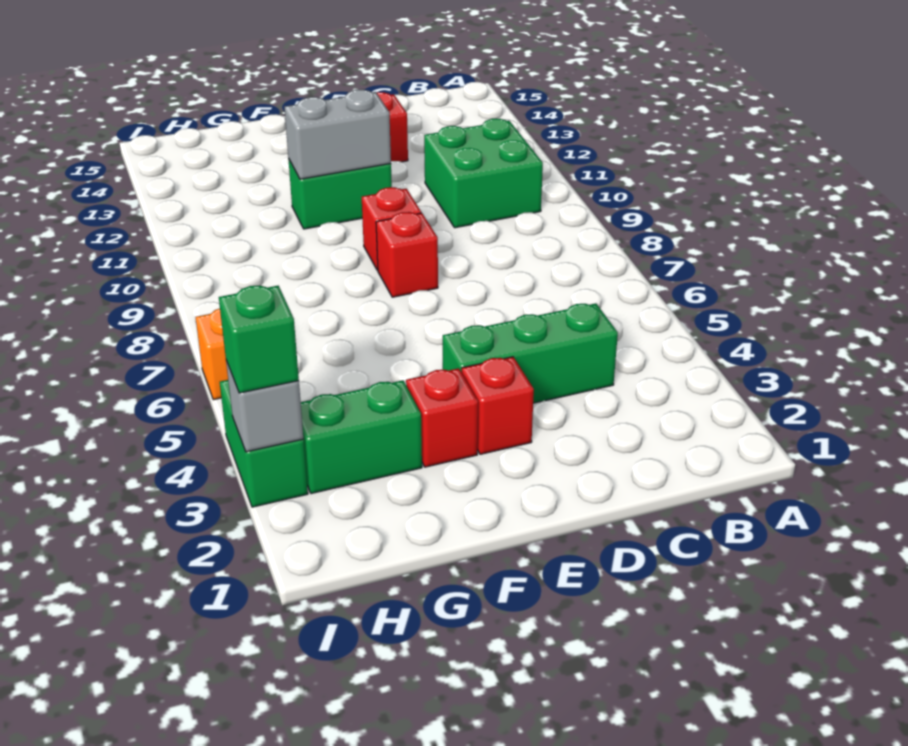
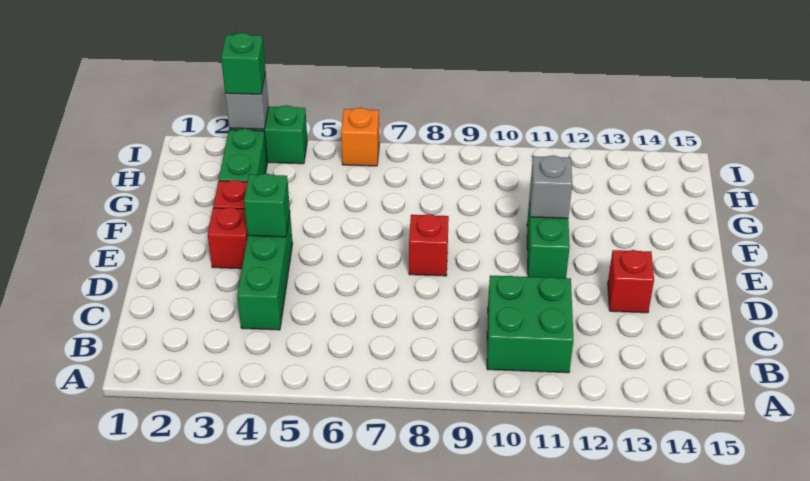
none -> green 1x1 brick [244,174,290,237]
red 1x1 brick [362,187,421,270] -> none
grey 1x2 brick [285,89,391,179] -> grey 1x1 brick [530,155,572,218]

